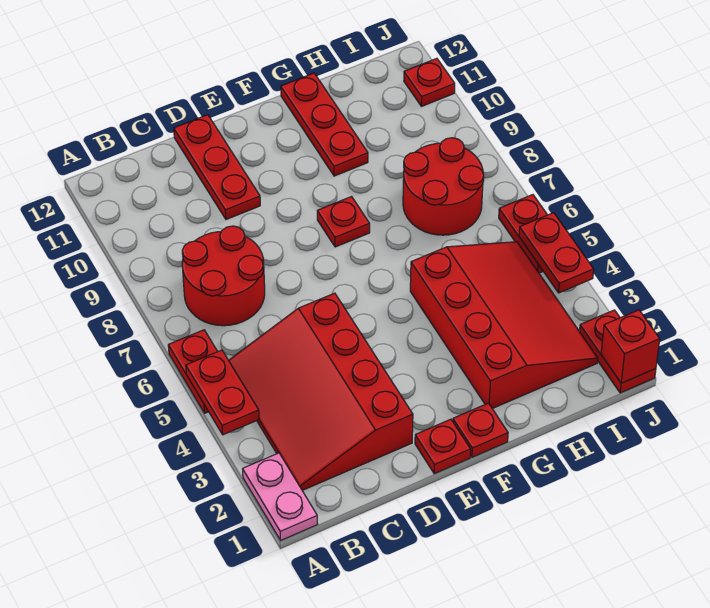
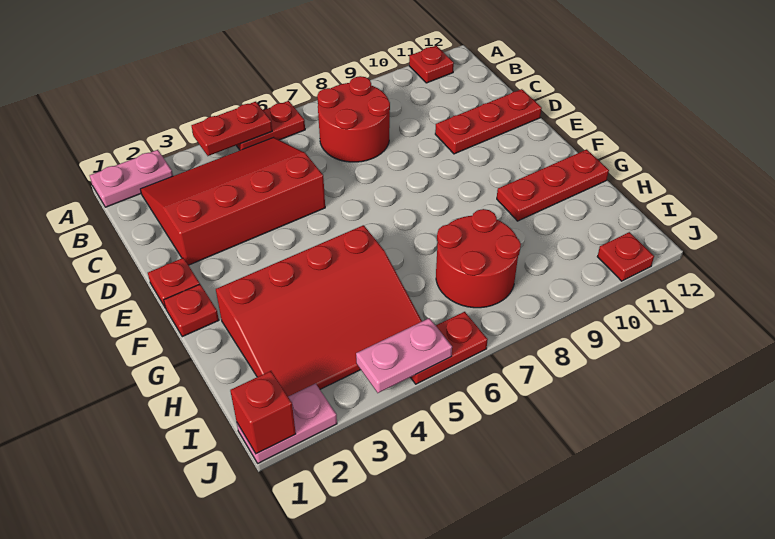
red 1x1 plate [317,197,370,247] -> red 1x1 plate moved to [409,46,454,83]
red 1x2 plate [579,310,656,393] -> pink 1x2 plate [237,384,337,463]
red 1x2 plate [519,213,594,293] -> pink 1x2 plate [356,318,452,393]

